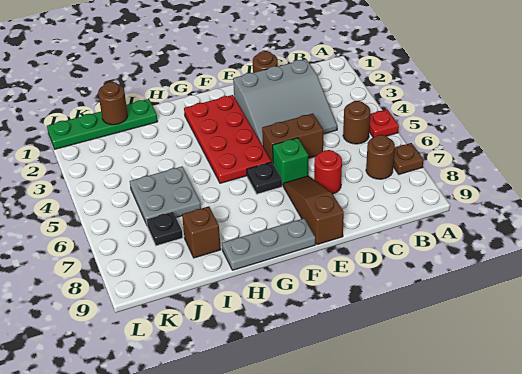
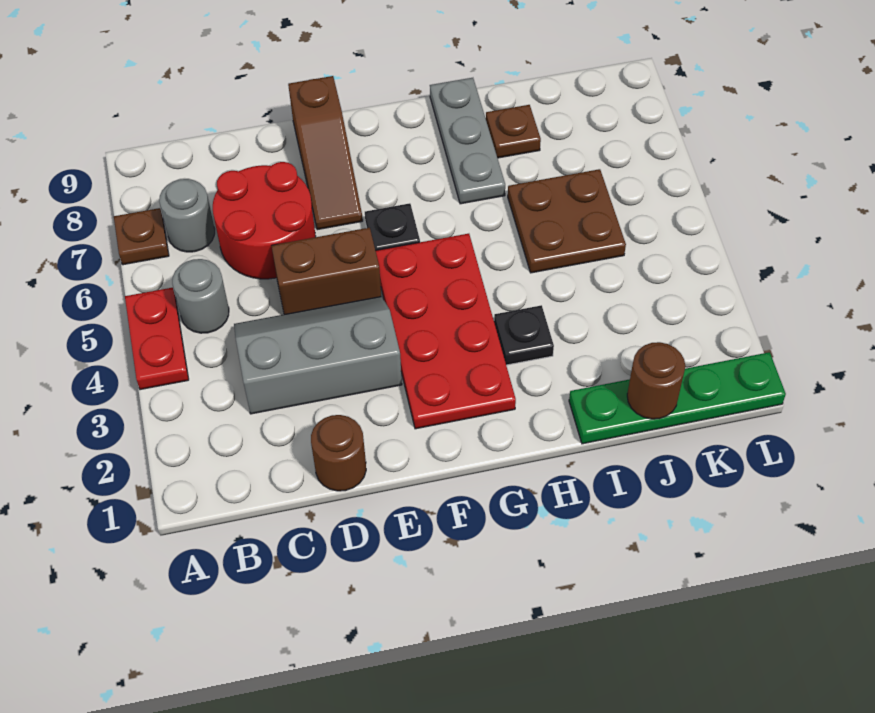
red 1x1 plate [369,110,399,138] -> red 1x2 plate [125,288,189,390]
brown 1x1 round brick [343,101,370,144] -> grey 1x1 round brick [172,259,229,333]
brown 1x1 round brick [366,135,395,179] -> grey 1x1 round brick [159,179,215,252]
grey 3x3 slope [233,59,337,146] -> grey 2x3 slope [234,297,402,414]
red 1x1 round brick [314,150,342,194] -> red 2x2 round brick [213,162,316,279]
green 1x1 brick [273,138,308,186] -> none
grey 1x3 plate [222,218,315,270] -> grey 1x3 plate turned to [430,78,505,204]
grey 2x2 plate [130,167,201,225] -> brown 2x2 plate [508,169,626,273]
brown 1x1 brick [182,206,221,258] -> brown 1x1 plate [486,105,541,158]
black 1x1 plate [146,212,183,246] -> black 1x1 plate moved to [494,305,554,365]

